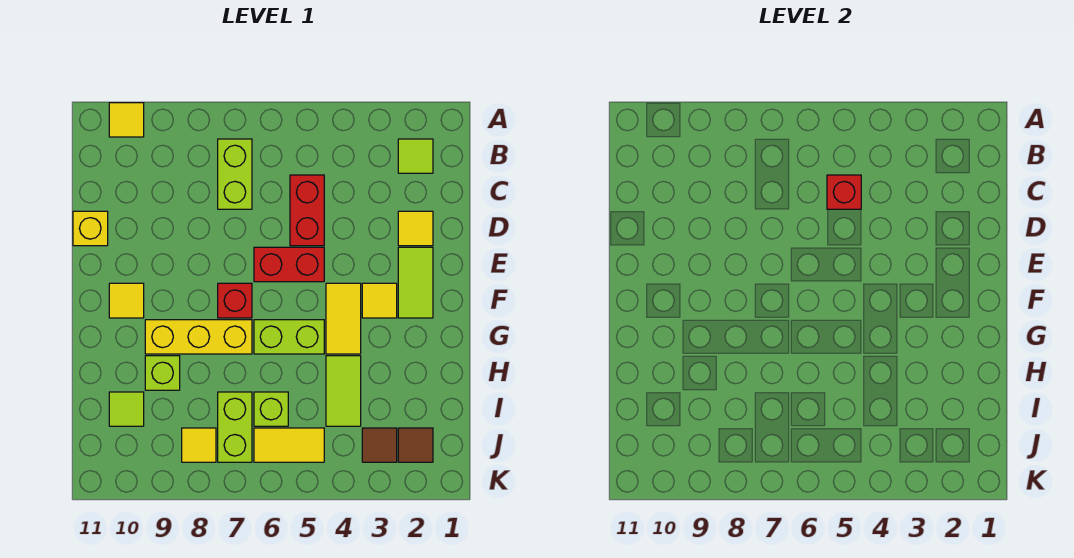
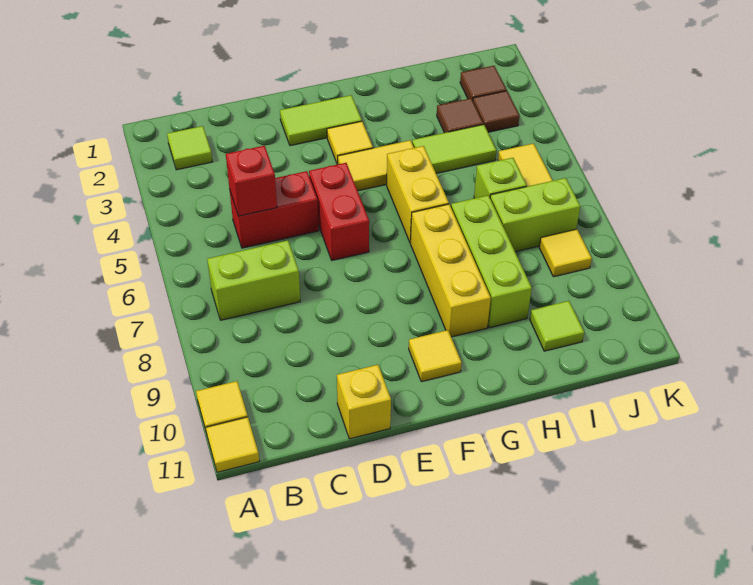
yellow 1x1 tile [398,211,433,246] -> yellow 1x1 tile moved to [206,417,259,472]
red 1x1 brick [218,283,252,318] -> none
lime 1x2 brick [254,320,324,354] -> yellow 1x2 brick [387,146,449,242]
lime 1x1 brick [145,356,180,390] -> lime 1x3 brick [451,195,532,328]
none -> brown 1x1 tile [437,98,483,133]

